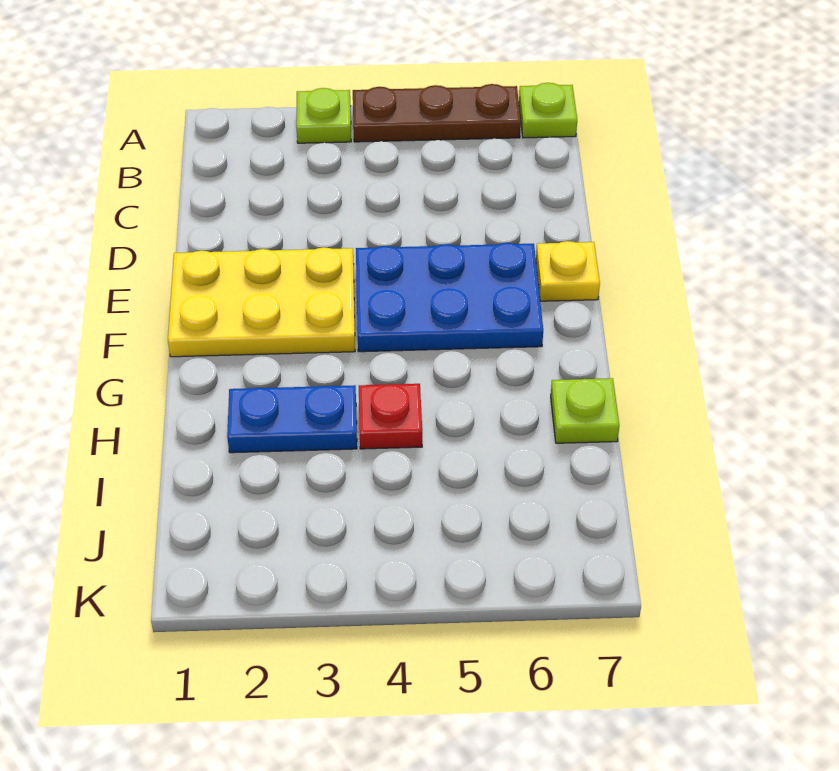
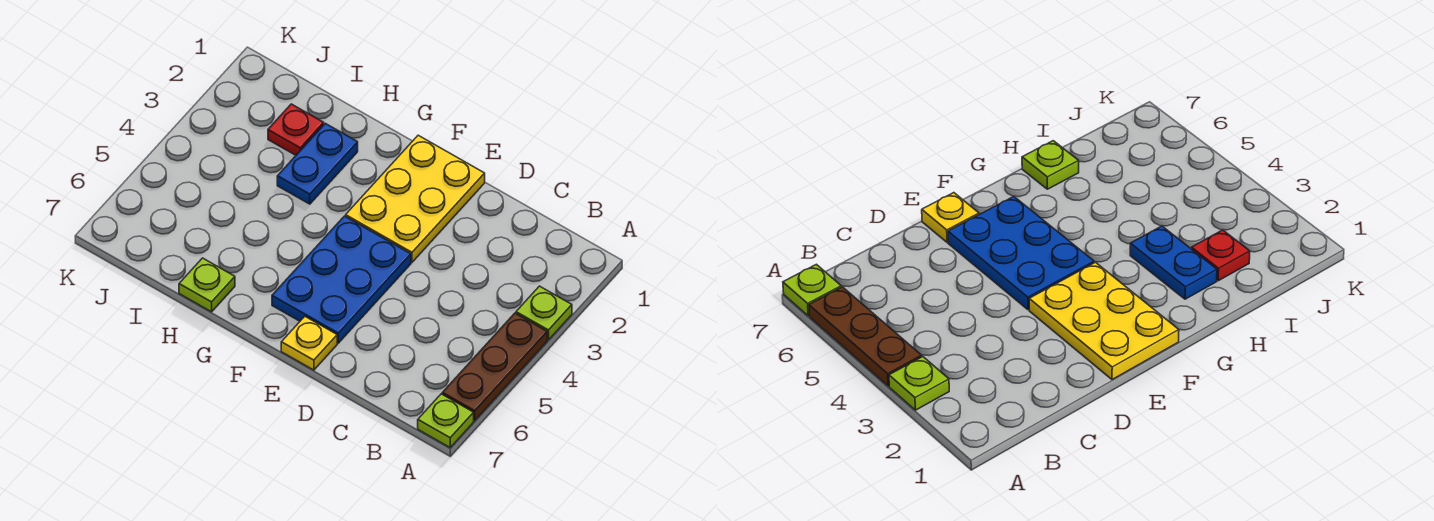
red 1x1 plate [359,384,422,449] -> red 1x1 plate moved to [268,104,324,155]

